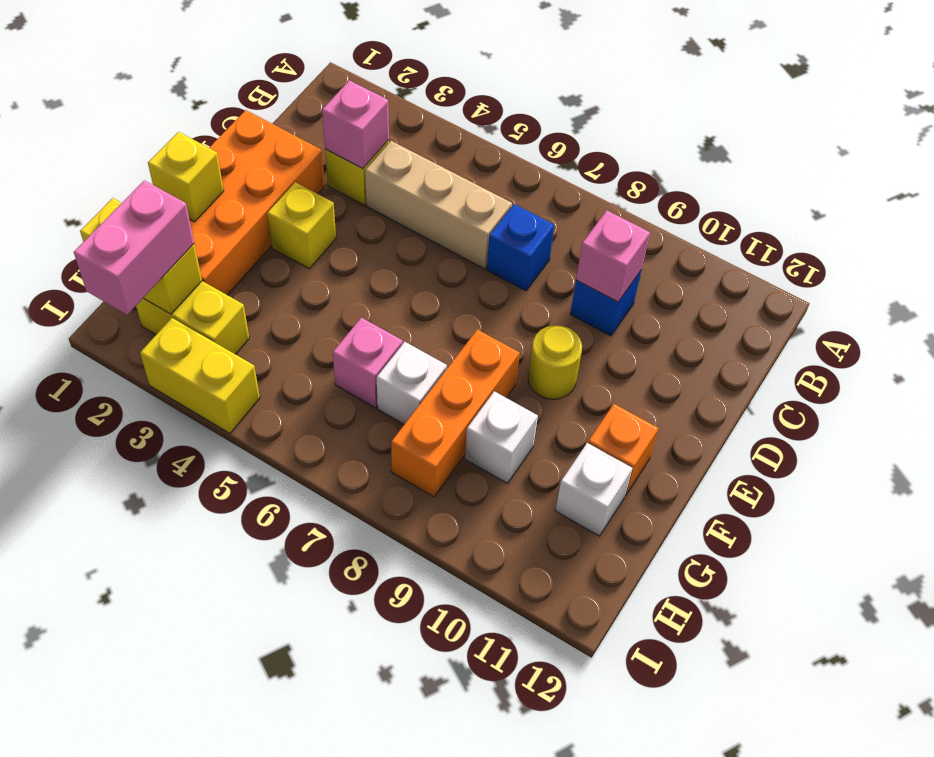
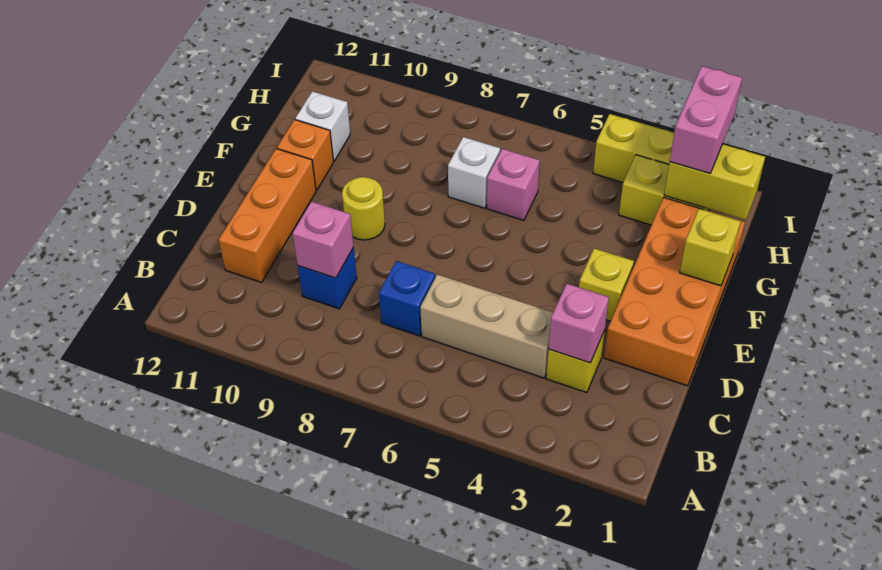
orange 1x3 brick [391,329,520,497] -> orange 1x3 brick moved to [219,149,316,283]
white 1x1 brick [465,391,538,483] -> none

